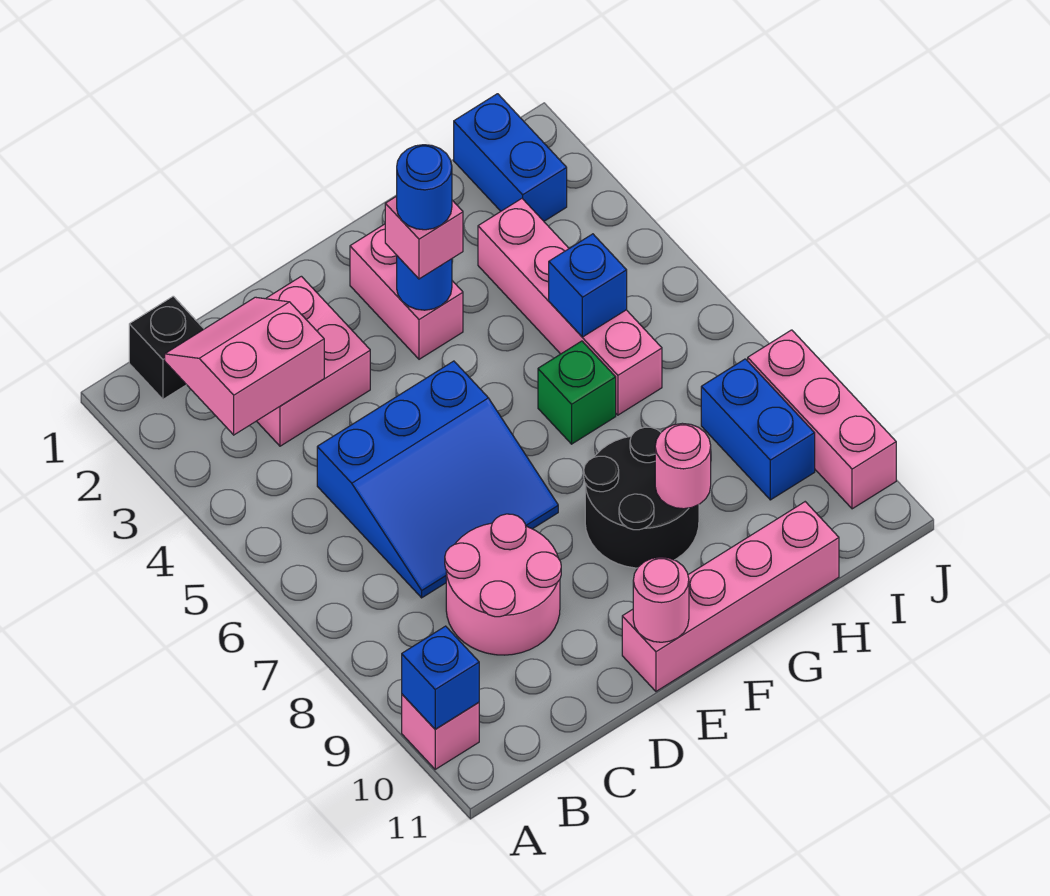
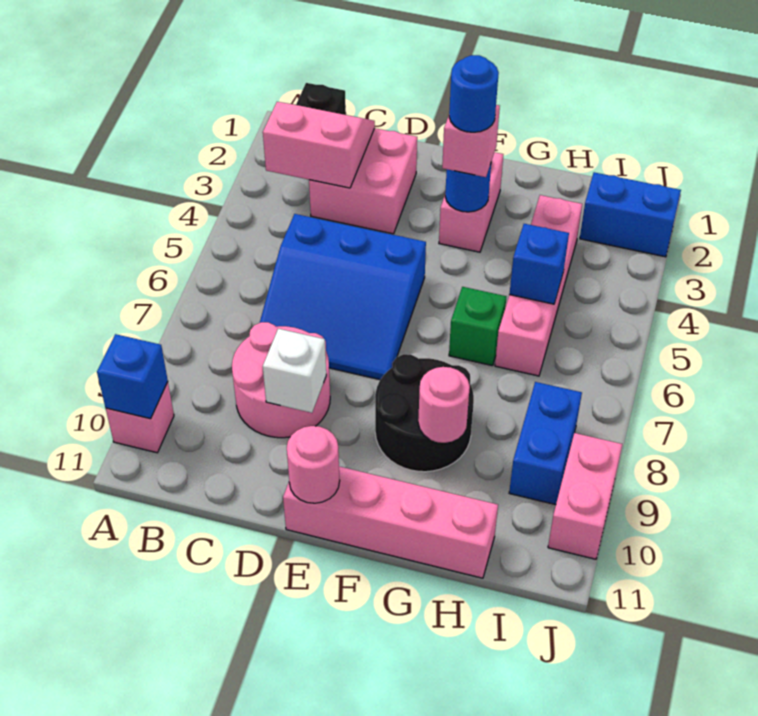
none -> white 1x1 brick [263,329,326,413]
blue 1x2 brick [454,94,567,221] -> blue 1x2 brick turned to [580,172,681,257]
pink 1x3 brick [748,330,896,509] -> pink 1x2 brick [548,433,622,559]

